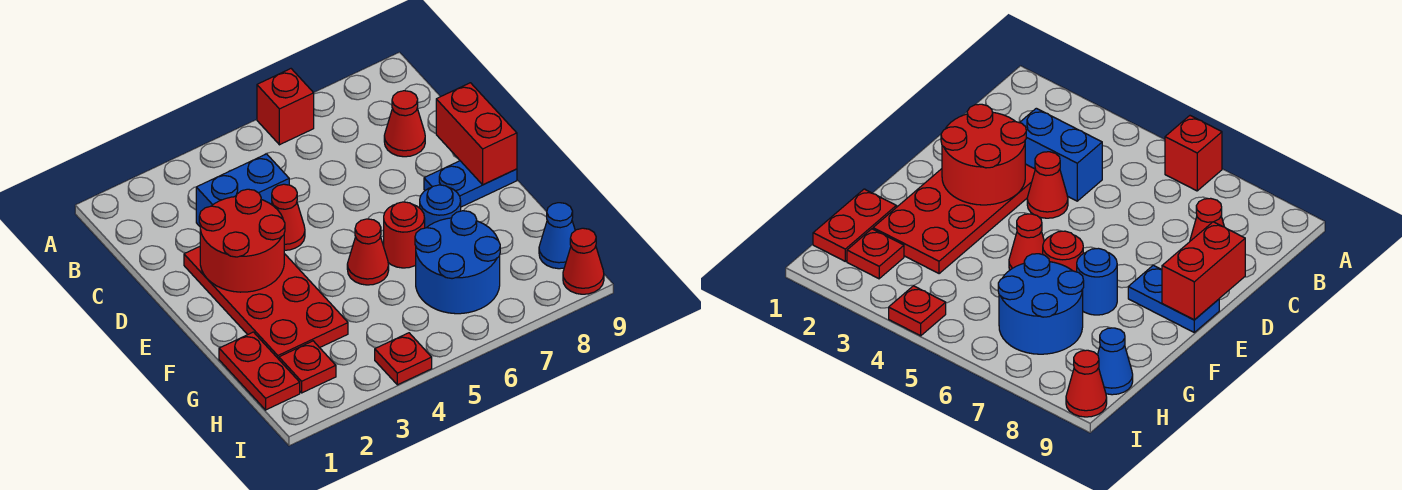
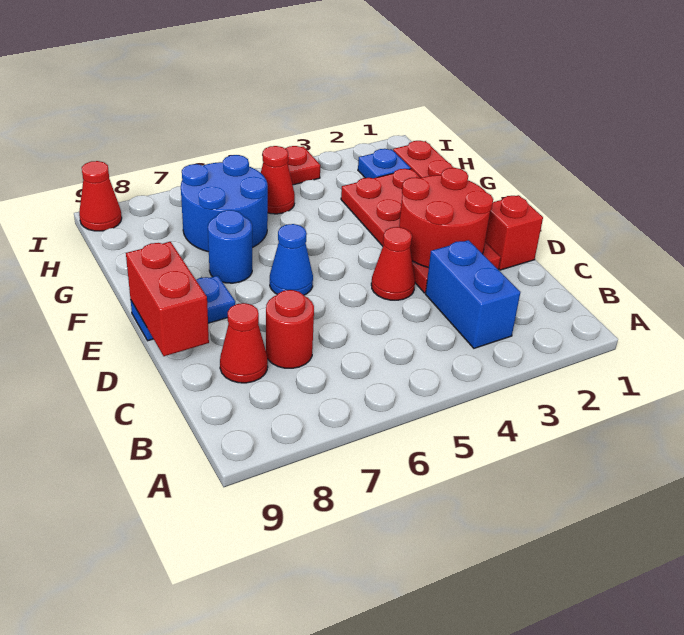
red 1x1 brick [257,69,314,145] -> red 1x1 brick moved to [485,195,543,270]
blue 1x2 brick [196,154,289,226] -> blue 1x2 brick turned to [426,240,520,348]
red 1x1 cone [347,219,389,285] -> red 1x1 cone moved to [261,146,295,214]
red 1x1 round brick [384,202,425,268] -> red 1x1 round brick moved to [266,290,314,368]
red 1x1 plate [279,341,336,393] -> blue 1x1 plate [358,149,411,178]
blue 1x1 cone [539,203,575,269] -> blue 1x1 cone moved to [270,224,313,295]

